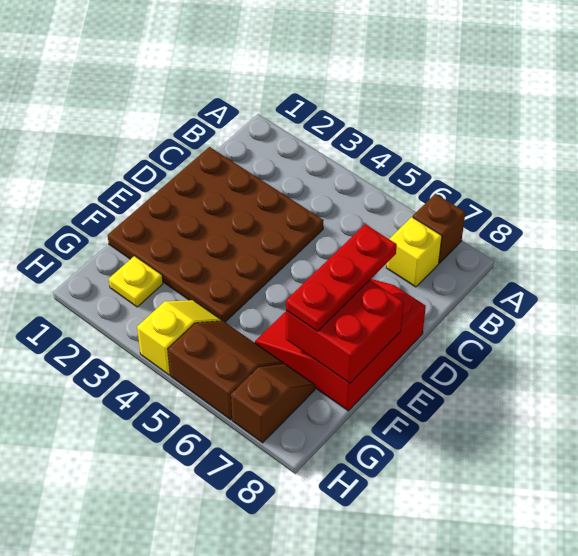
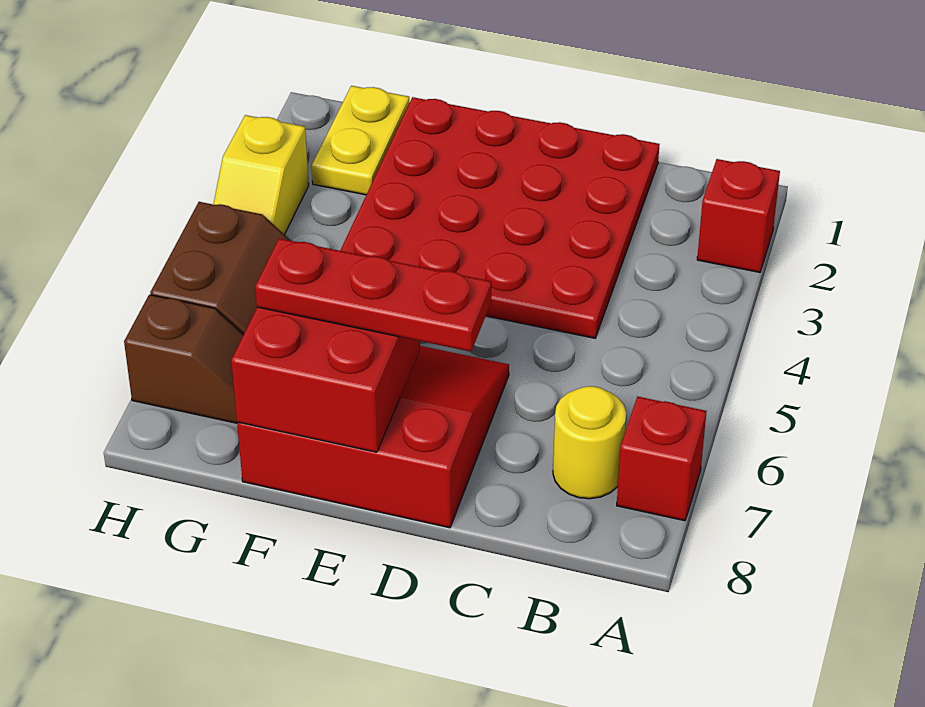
none -> red 1x1 brick [697,159,780,272]
brown 1x1 brick [413,194,465,263] -> red 1x1 brick [617,396,707,521]
yellow 1x1 brick [386,217,442,287] -> yellow 1x1 round brick [553,386,626,499]
brown 4x4 plate [108,147,324,322] -> red 4x4 plate [340,97,660,338]
yellow 1x1 plate [109,256,163,307] -> yellow 1x2 plate [312,86,409,195]
yellow 1x2 slope [137,300,222,375] -> yellow 1x2 slope turned to [213,115,309,235]

